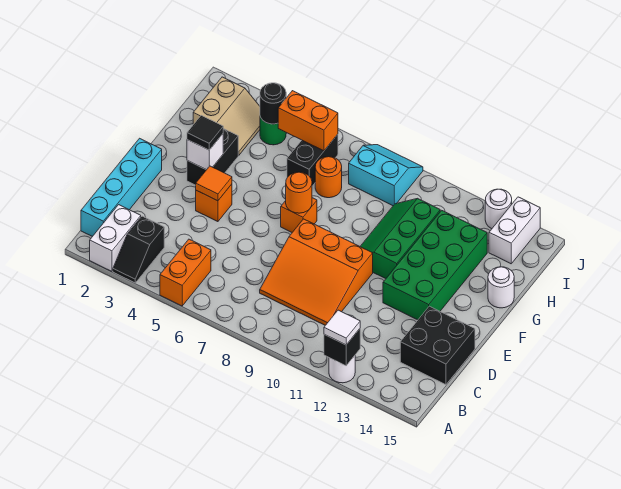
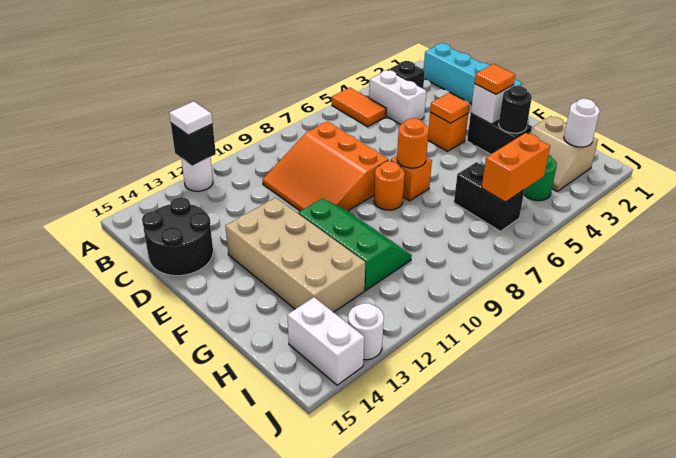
white 1x2 brick [90,205,141,271] -> white 1x2 brick moved to [369,70,426,124]
orange 1x2 brick [160,239,211,306] -> orange 1x2 tile [332,88,386,127]
orange 3x3 slope [260,219,373,325] -> orange 3x3 slope turned to [262,122,389,211]
black 2x2 brick [400,306,475,385] -> black 2x2 round brick [142,197,213,276]
green 2x4 brick [383,210,487,320] -> tan 2x4 brick [225,198,365,312]
black 1x1 tile [187,115,223,150] -> orange 1x1 tile [475,64,515,94]
white 1x1 round brick [488,267,514,308] -> white 1x1 round brick moved to [564,99,600,147]
orange 1x1 round brick [315,157,342,198] -> orange 1x1 round brick moved to [374,161,405,210]
black 1x1 round brick [260,83,286,124] -> black 1x1 round brick moved to [499,86,532,133]
cyan 2x2 slope [349,145,423,206] -> none

